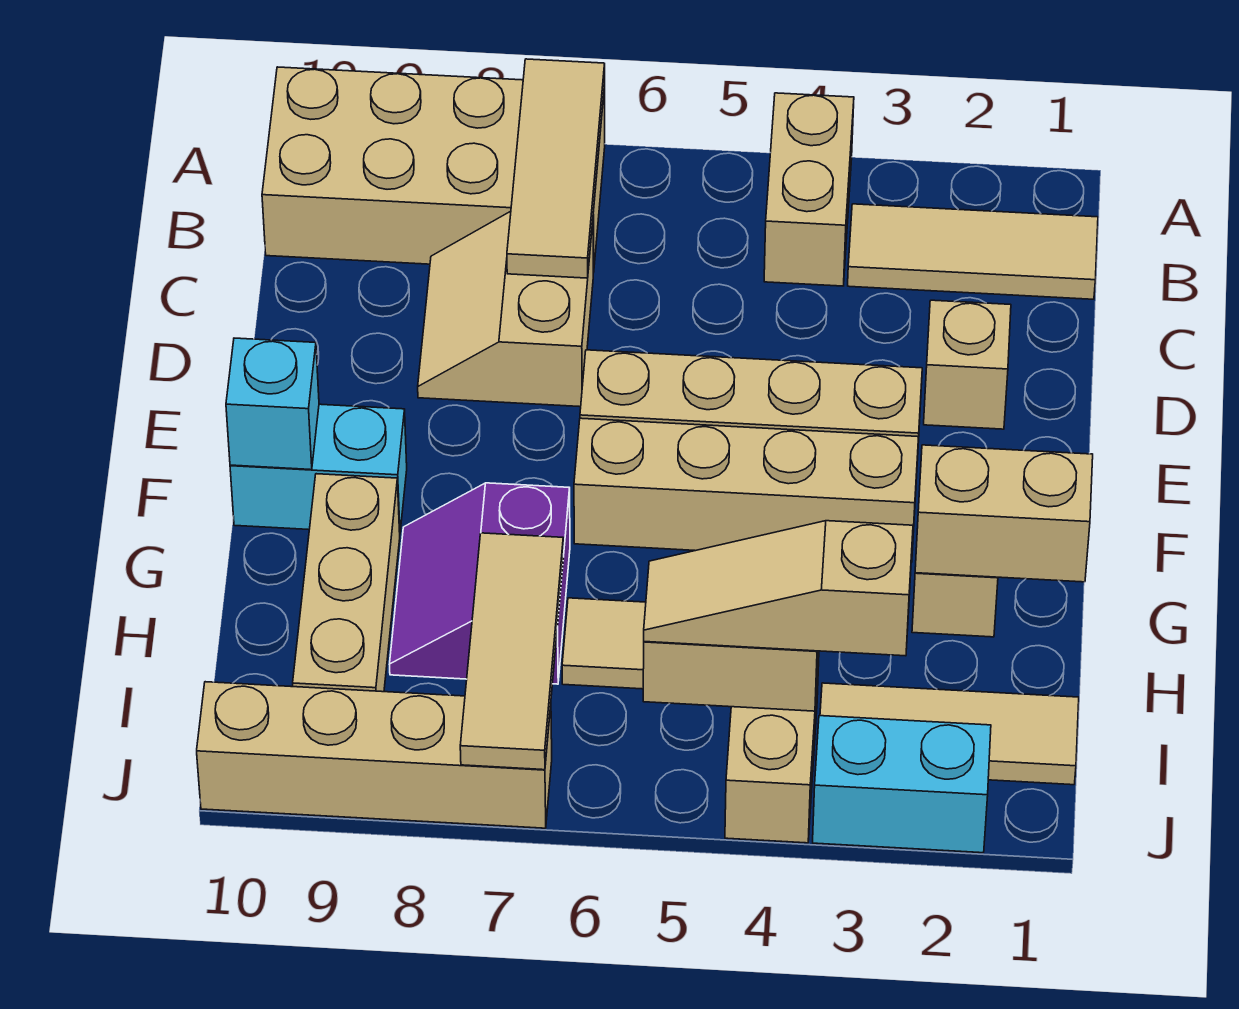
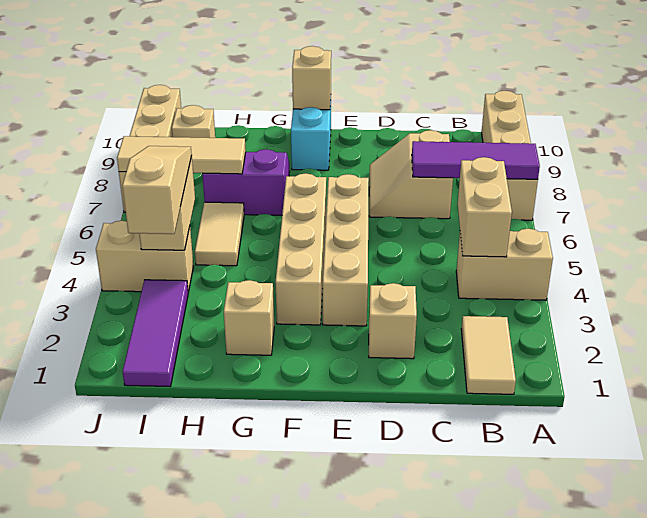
tan 2x4 brick [262,67,605,273] -> tan 1x4 brick [482,91,538,220]
tan 1x3 tile [507,59,605,278] -> purple 1x3 tile [412,141,540,179]
tan 1x3 tile [848,204,1098,299] -> tan 1x2 tile [461,316,516,394]
tan 2x2 slope [418,211,593,407] -> tan 2x2 slope turned to [369,130,453,219]
cyan 1x1 brick [226,338,319,470] -> tan 1x1 brick [292,46,331,110]
tan 1x2 brick [915,445,1093,582] -> tan 1x2 brick moved to [458,157,512,257]
tan 1x3 brick [293,474,400,692] -> tan 1x1 brick [172,105,215,138]
tan 1x3 tile [820,683,1079,785] -> purple 1x3 tile [123,280,188,386]
cyan 1x2 brick [813,716,991,853] -> none

